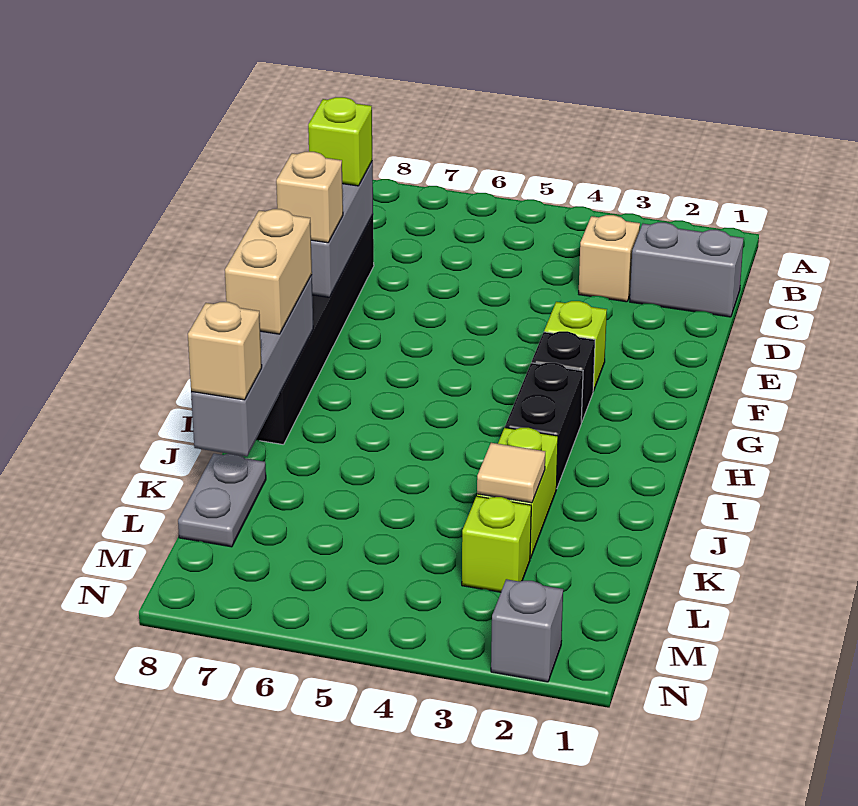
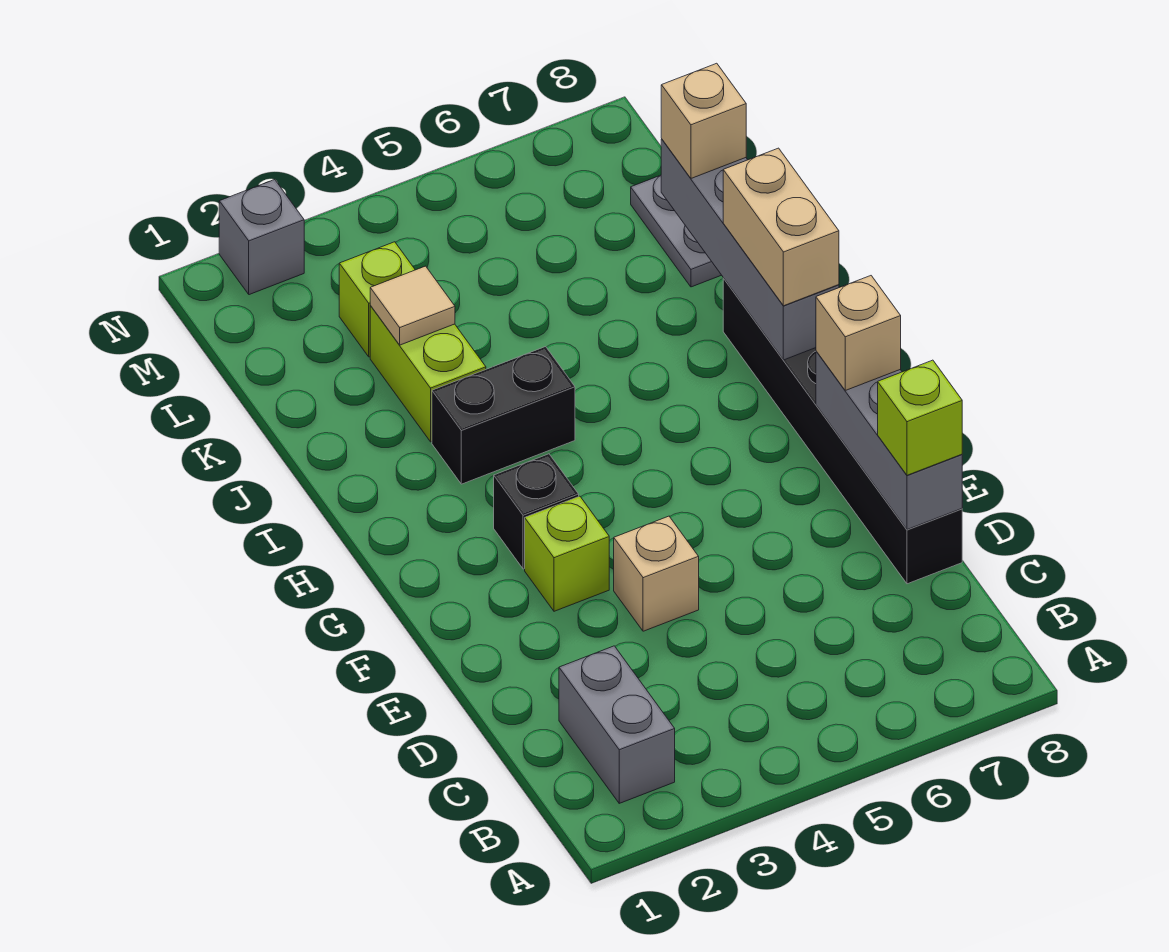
grey 1x2 brick [630,222,744,317] -> grey 1x2 brick turned to [559,646,675,803]
tan 1x1 brick [579,215,640,302] -> tan 1x1 brick moved to [614,516,699,631]
black 1x2 brick [505,363,583,489] -> black 1x2 brick turned to [432,347,575,484]

